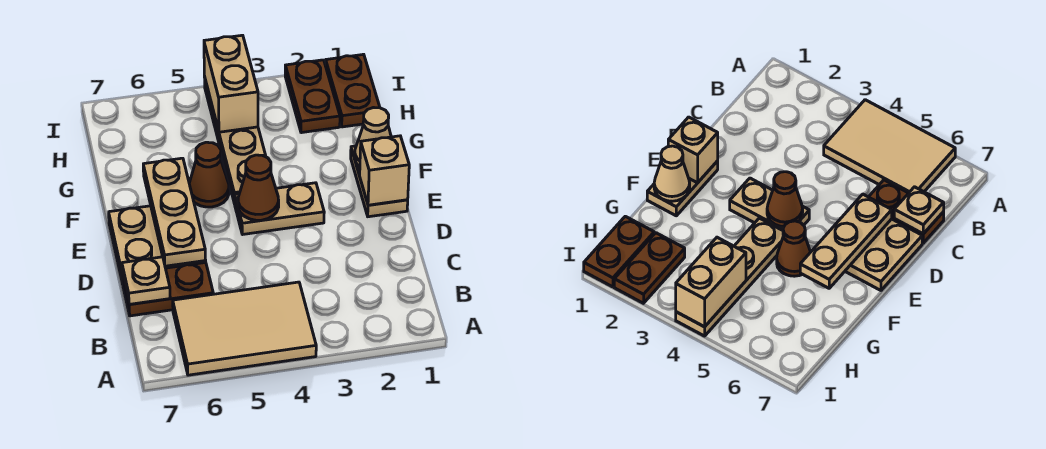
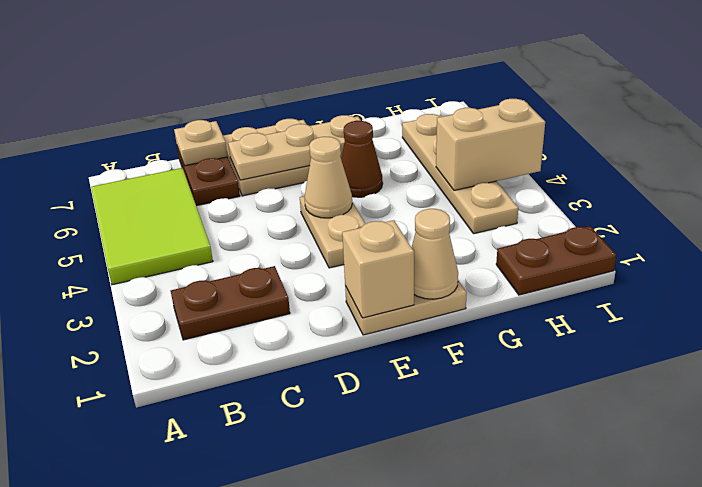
tan 2x3 tile [173,282,316,375] -> lime 2x3 tile [91,168,213,285]
brown 1x1 cone [238,155,279,220] -> tan 1x1 cone [305,137,352,218]
tan 1x4 plate [204,76,266,204] -> tan 1x4 plate turned to [402,114,518,234]
brown 1x2 plate [285,60,340,133] -> brown 1x2 plate moved to [171,266,290,340]

